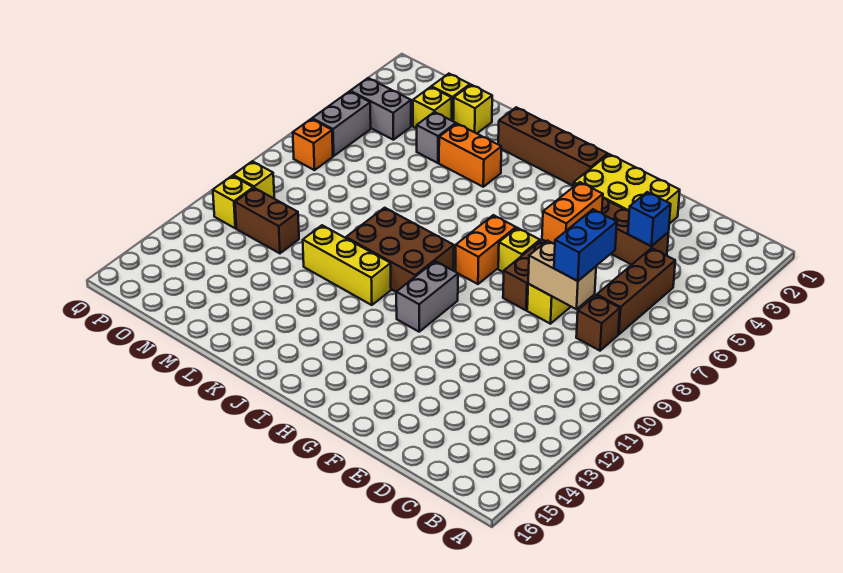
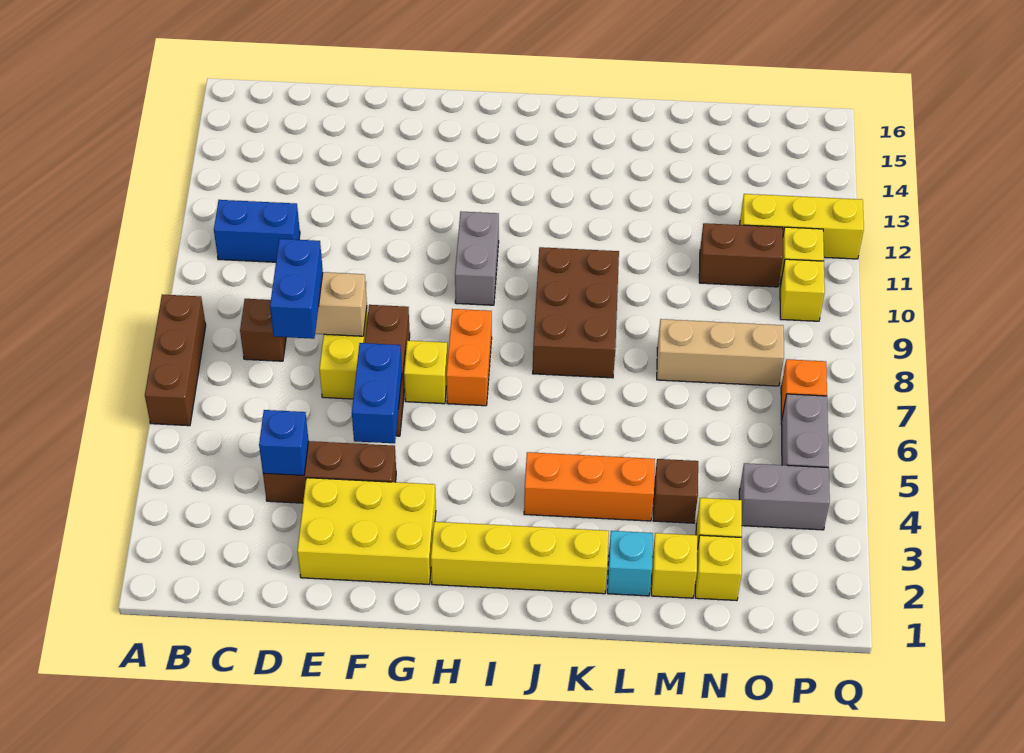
none -> blue 1x2 brick [214,200,300,262]
brown 1x3 brick [597,248,675,334] -> brown 1x3 brick moved to [145,295,206,426]
orange 1x2 brick [542,182,603,244] -> blue 1x2 brick [352,343,402,443]
brown 1x4 brick [498,107,608,186] -> yellow 1x4 brick [431,522,609,594]
brown 2x3 brick [346,208,454,292] -> brown 2x3 brick turned to [533,247,619,378]
yellow 1x3 brick [303,225,391,305] -> yellow 1x3 brick moved to [740,194,864,259]
orange 1x2 brick [439,124,501,187] -> orange 1x3 brick [524,452,655,521]
none -> cyan 1x1 brick [607,531,653,596]
grey 1x1 brick [417,112,456,163] -> brown 1x1 brick [653,459,698,523]
none -> tan 1x3 brick [657,319,784,386]

